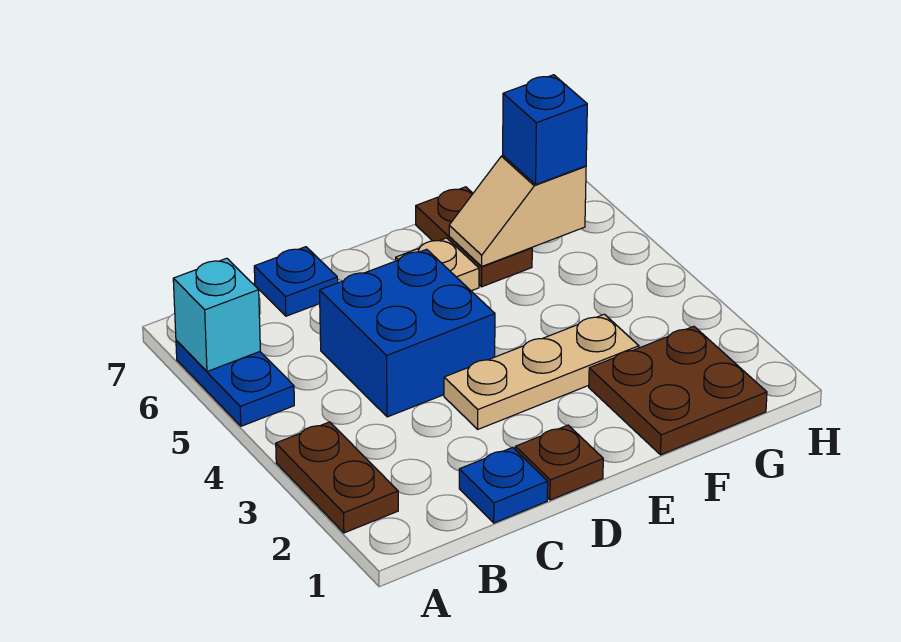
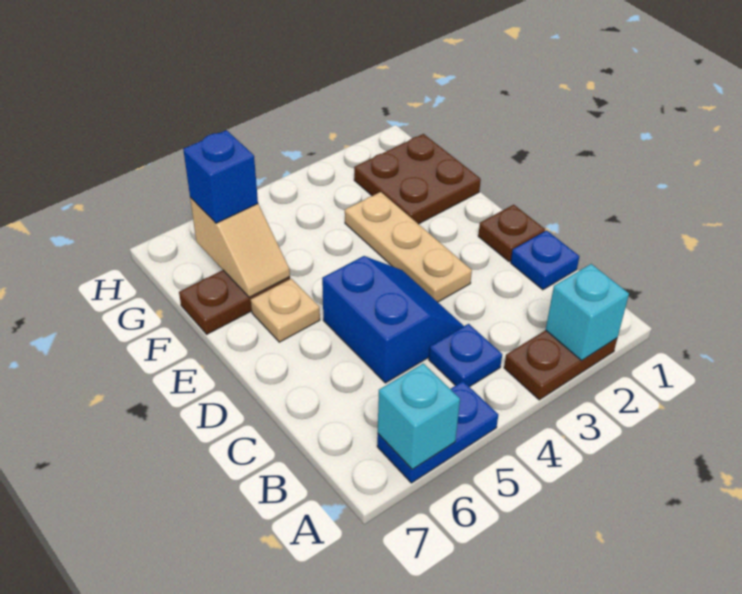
none -> cyan 1x1 brick [546,264,629,360]
blue 2x2 brick [320,249,495,417] -> blue 2x2 slope [322,256,464,383]
blue 1x1 plate [254,247,338,316] -> blue 1x1 plate moved to [429,324,502,387]

